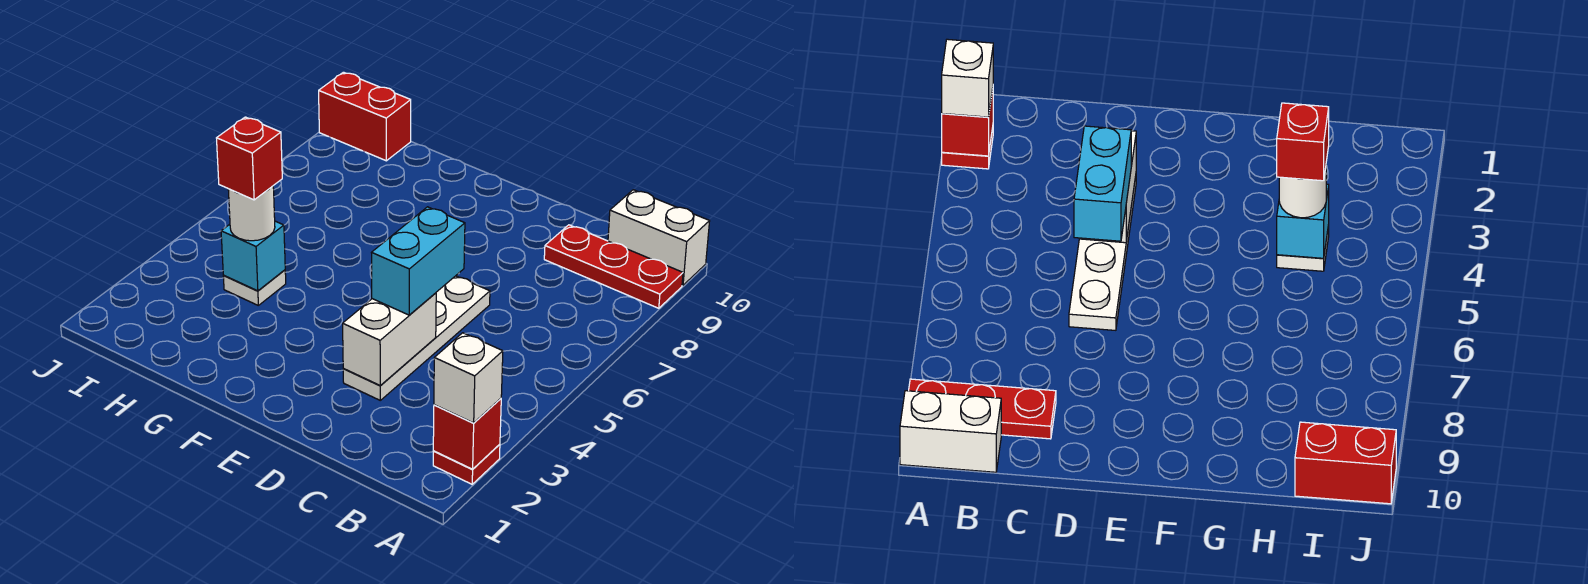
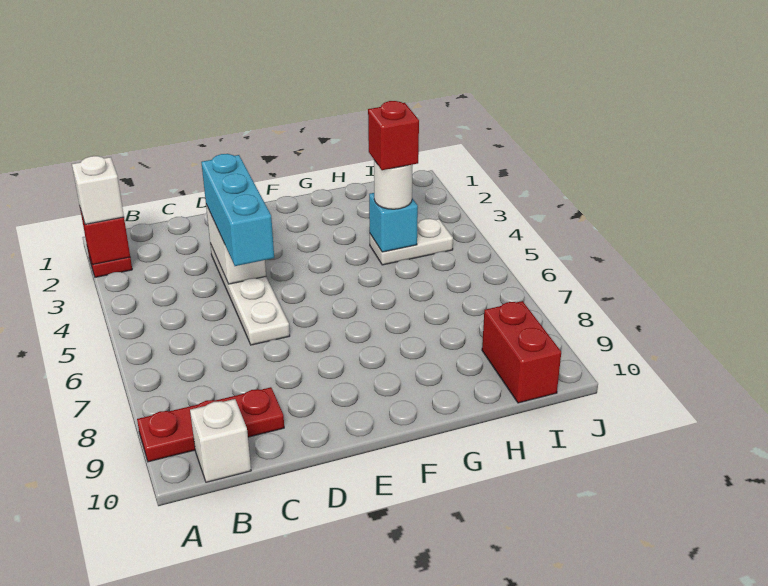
white 1x2 brick [608,190,710,285] -> white 1x1 brick [190,399,251,482]
cyan 1x2 brick [371,207,465,315] -> cyan 1x3 brick [201,154,274,266]
white 1x1 plate [223,270,286,305] -> white 1x2 plate [370,219,453,265]
red 1x2 brick [319,72,411,161] -> red 1x2 brick turned to [482,301,561,403]

